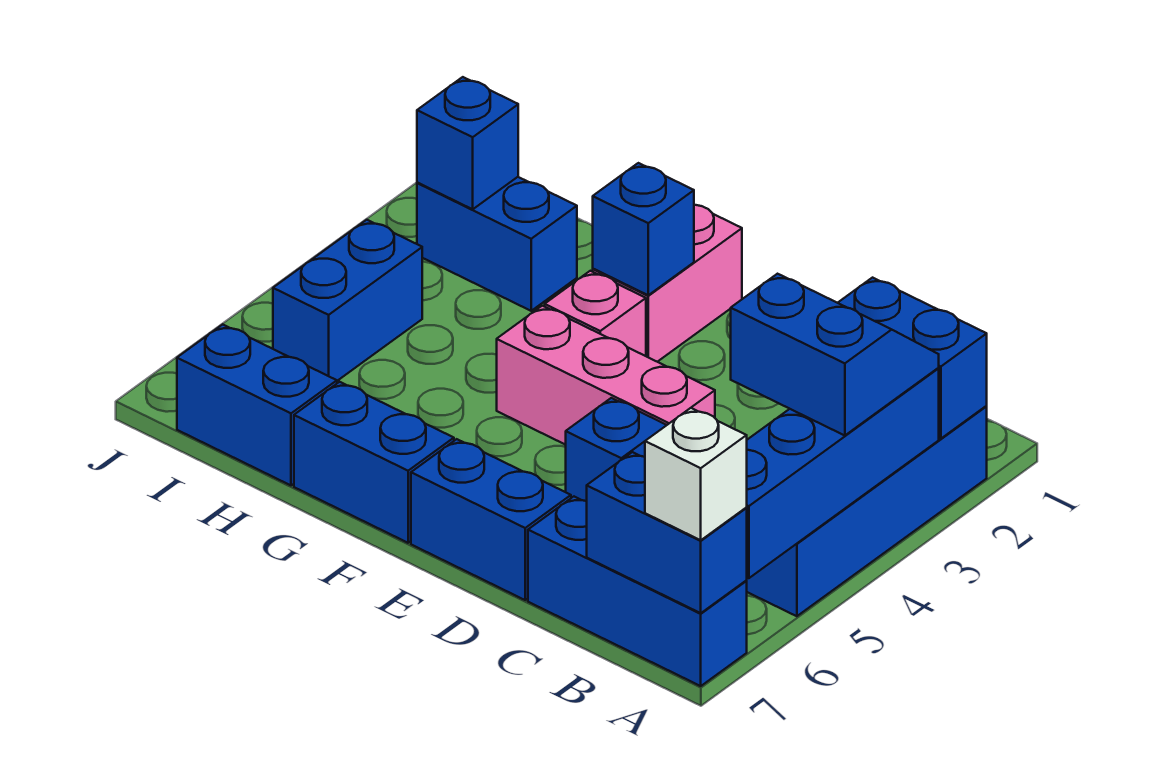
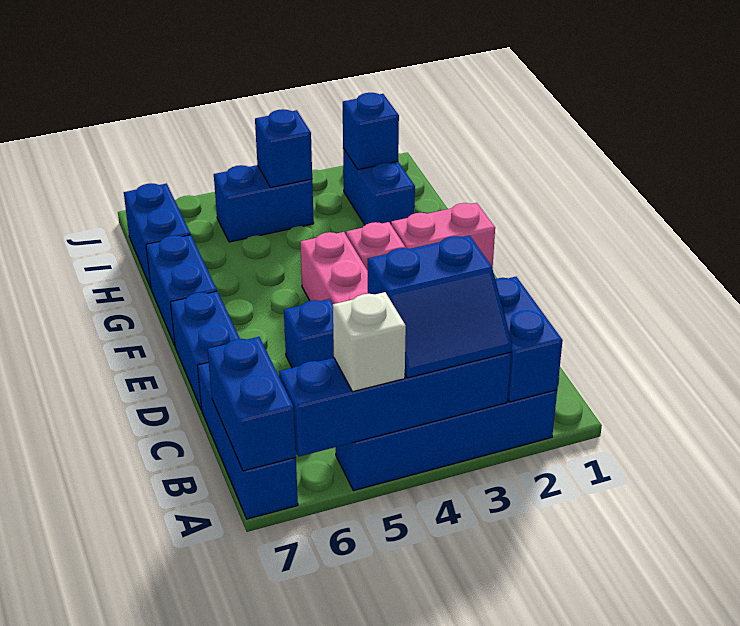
blue 2x2 slope [731,274,939,436] -> blue 2x2 slope turned to [368,236,512,378]
white 1x1 brick [645,408,747,540] -> white 1x1 brick moved to [333,292,406,392]
blue 1x1 brick [593,163,694,295] -> blue 1x1 brick moved to [255,109,312,188]

